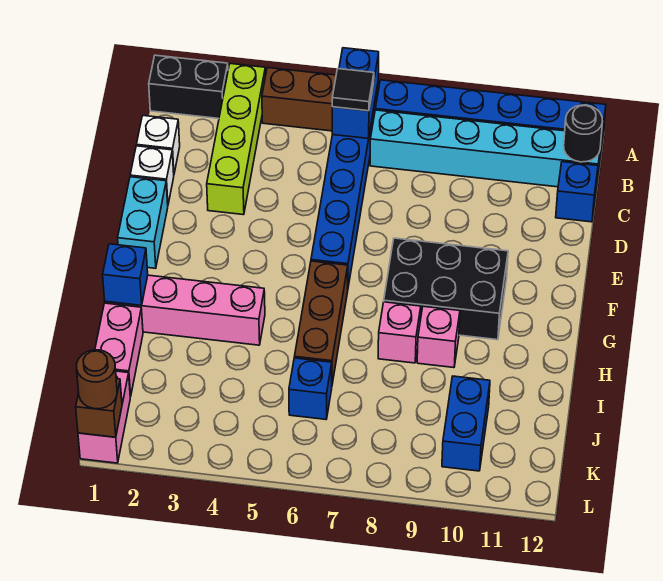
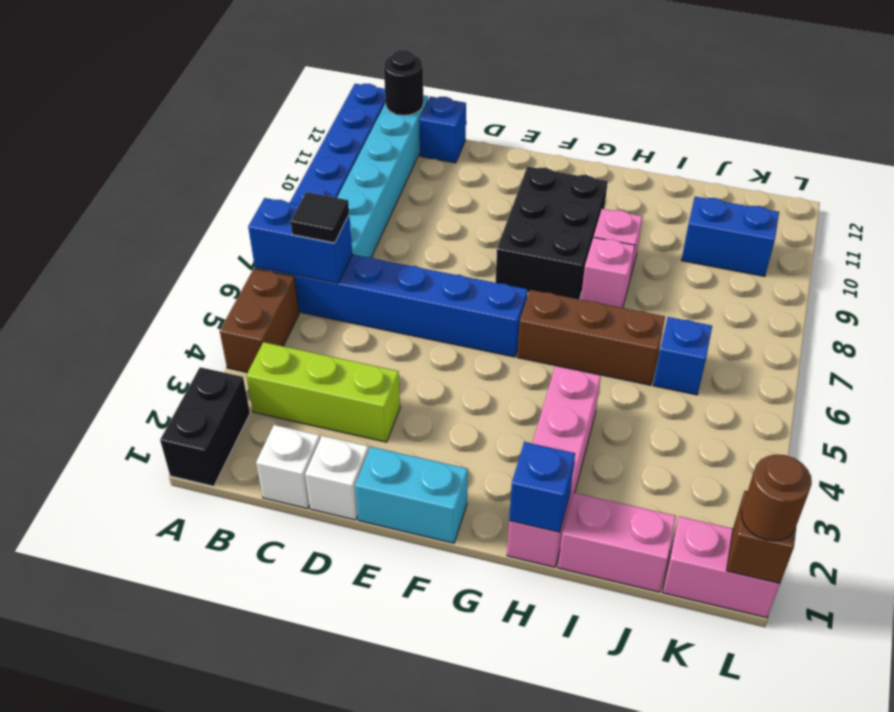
lime 1x4 brick [207,64,266,215] -> lime 1x3 brick [246,342,400,442]

